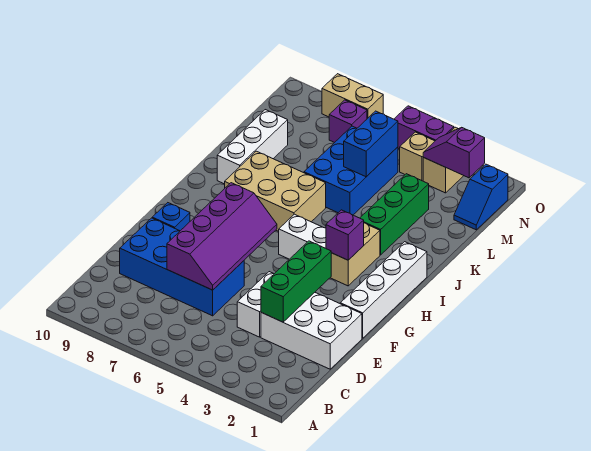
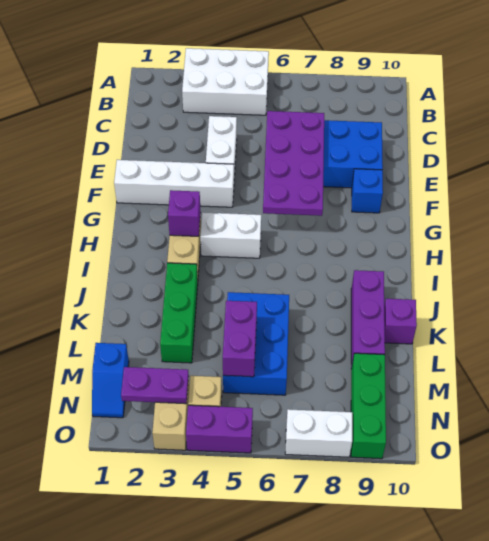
white 2x3 brick [261,293,362,369] -> white 2x3 brick moved to [182,48,269,115]
green 1x3 brick [261,241,331,322] -> green 1x3 brick moved to [351,353,386,459]
purple 2x4 slope [167,183,277,290] -> purple 2x4 plate [263,111,324,216]
white 1x4 brick [340,242,427,338] -> white 1x4 brick turned to [114,160,234,207]
tan 2x3 brick [225,151,326,231] -> none
white 1x3 brick [217,110,288,184] -> purple 1x3 brick [351,270,385,369]
blue 1x2 brick [344,111,398,177] -> purple 1x2 brick [223,301,257,377]
blue 1x2 slope [454,164,508,230] -> blue 1x2 slope turned to [92,343,129,418]
purple 1x2 slope [423,127,485,178] -> purple 1x2 plate [121,367,189,404]
purple 1x1 brick [329,100,367,143] -> purple 1x1 brick moved to [384,299,417,344]
tan 1x2 brick [322,74,383,119] -> white 1x2 brick [285,409,352,457]

